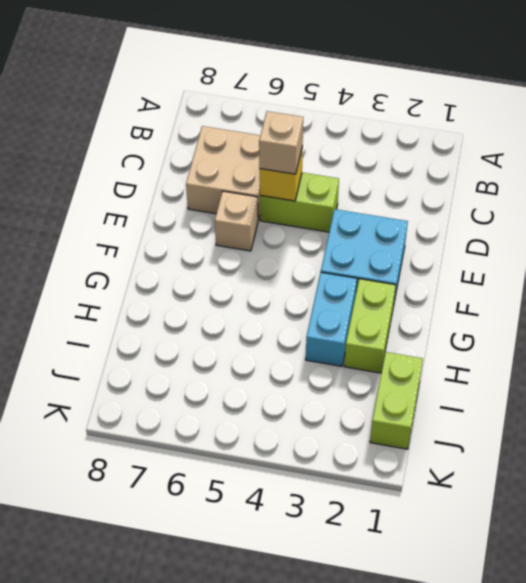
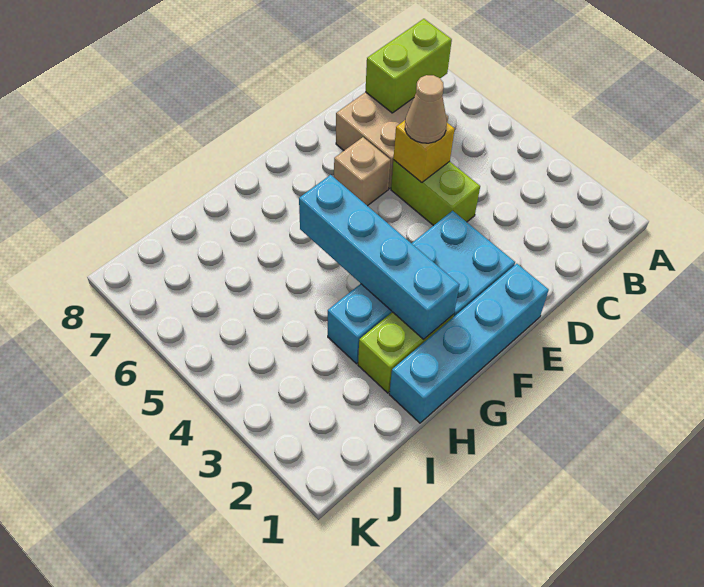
tan 1x1 brick [259,111,303,174] -> tan 1x1 cone [405,75,447,143]
none -> cyan 1x4 brick [389,264,549,423]
none -> cyan 1x4 brick [299,175,460,339]
lime 1x2 brick [370,352,423,449] -> lime 1x2 brick moved to [366,19,452,113]

